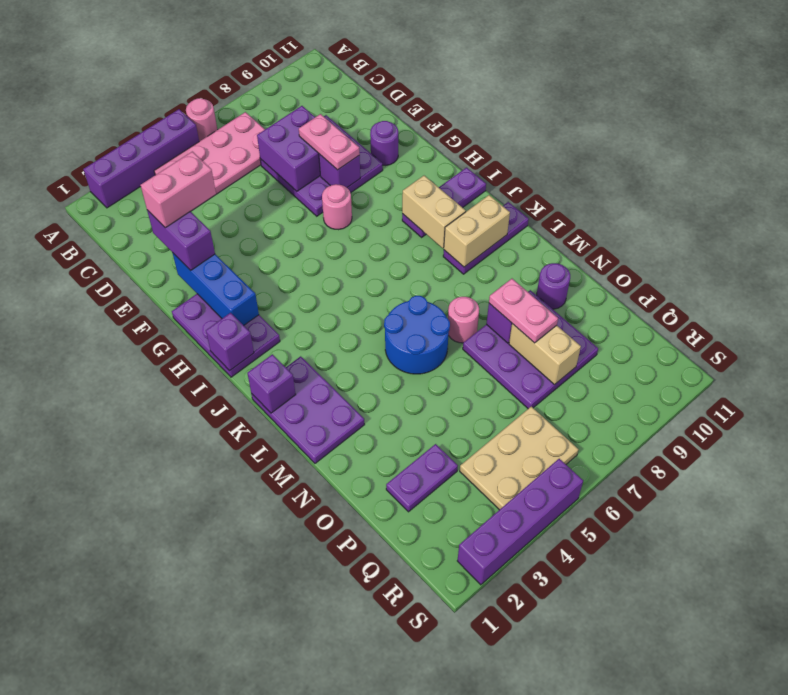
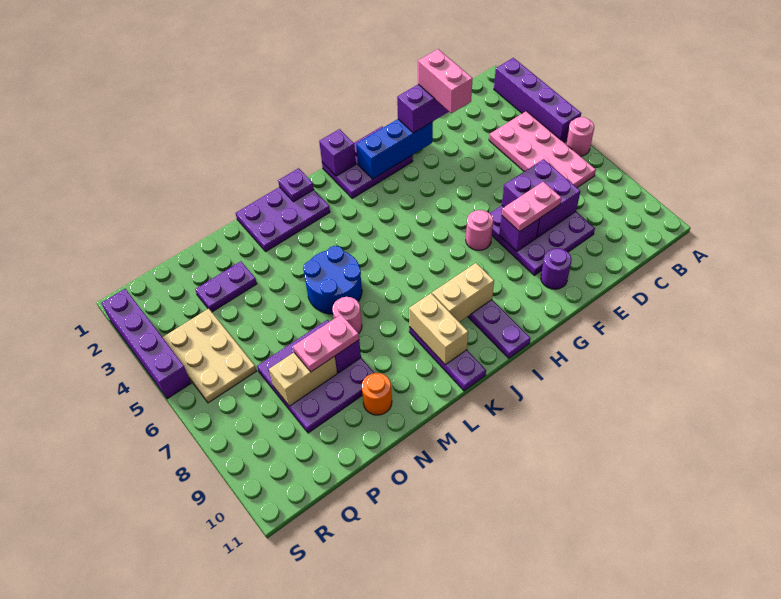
purple 1x1 brick [247,354,296,413] -> purple 1x1 plate [278,168,314,202]
purple 1x1 round brick [537,263,570,309] -> orange 1x1 round brick [362,373,392,415]
purple 1x2 plate [386,444,458,512] -> purple 1x2 plate turned to [195,261,257,312]

